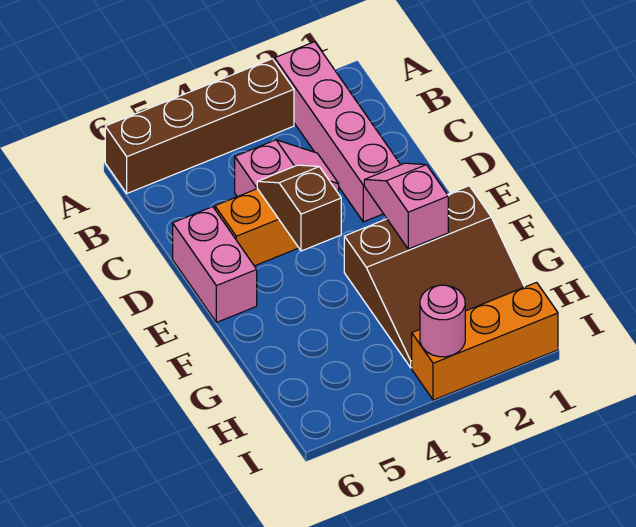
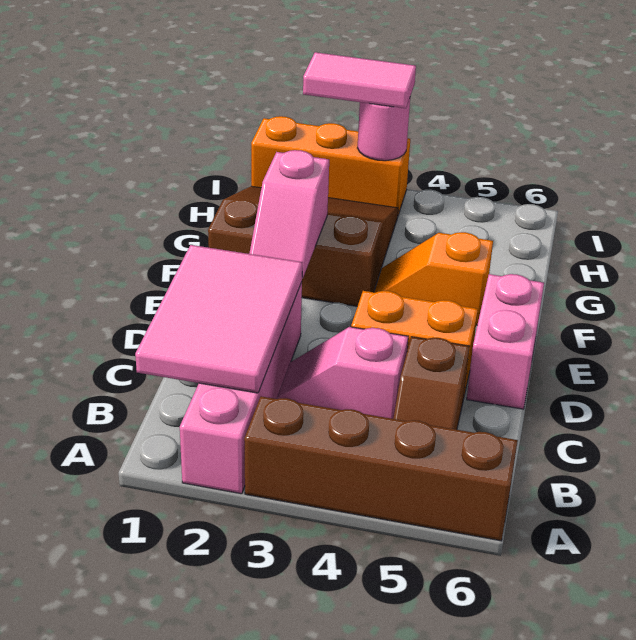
none -> pink 2x3 tile [135,245,302,393]
brown 1x2 slope [257,165,341,251] -> brown 1x2 slope moved to [393,337,470,430]
none -> orange 1x2 slope [374,232,493,325]
none -> pink 1x2 tile [303,52,416,108]

